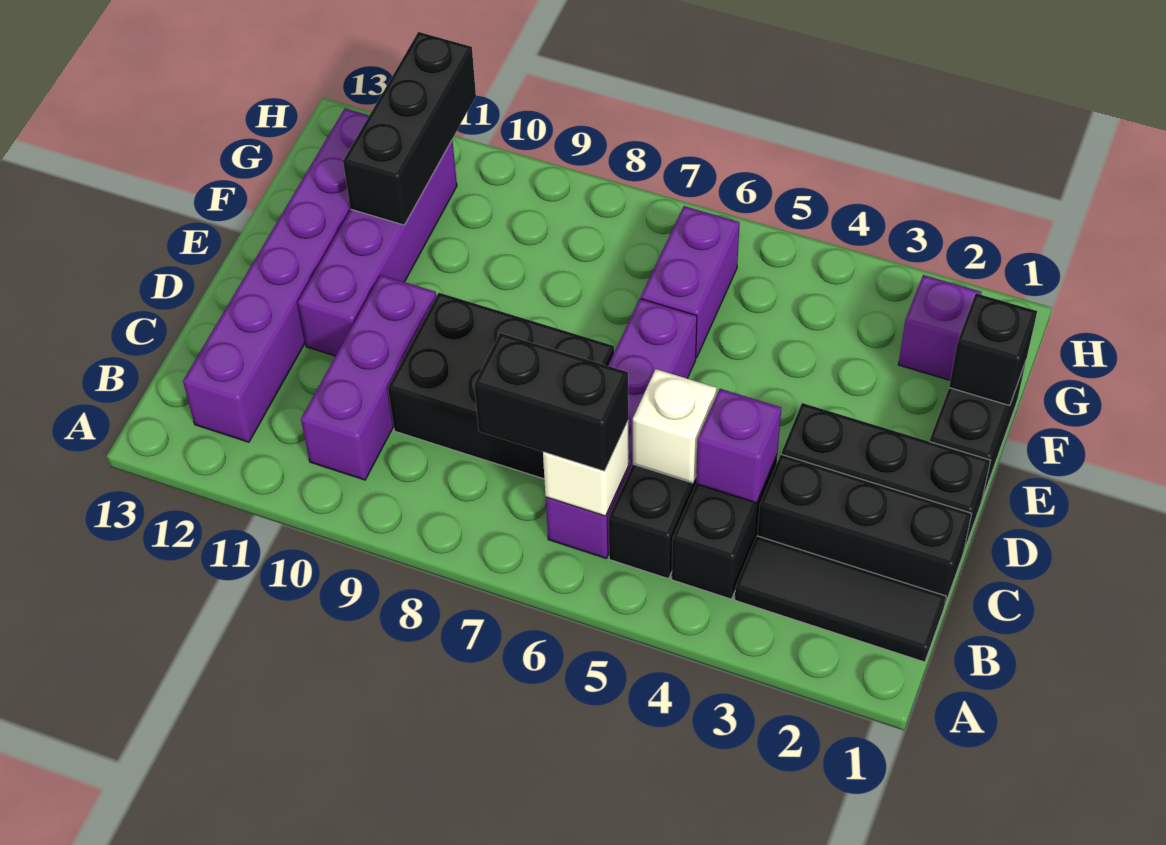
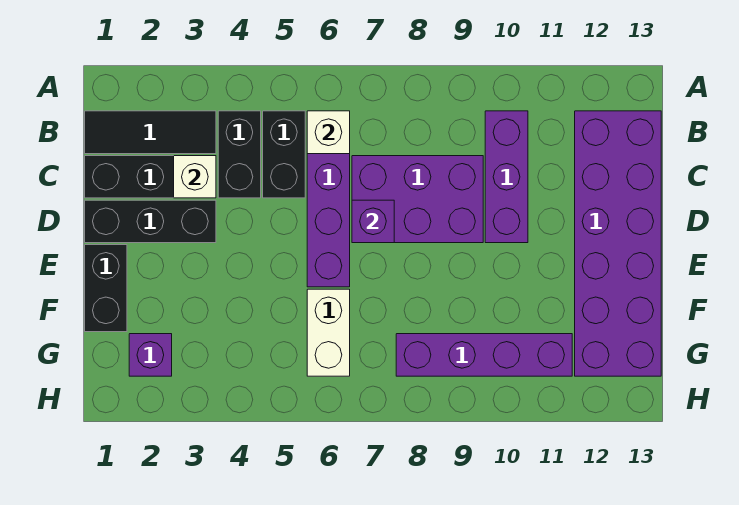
black 1x2 brick [474,333,628,471] -> none
purple 1x6 brick [183,109,369,442] -> purple 2x6 brick [575,111,661,376]
purple 1x1 brick [696,389,781,503] -> purple 1x1 brick moved to [352,200,394,243]
white 1x1 brick [633,369,717,483] -> white 1x1 brick moved to [174,156,216,198]
black 2x3 brick [388,293,614,479] -> purple 2x3 brick [352,156,483,243]
purple 1x4 brick [298,140,457,356] -> purple 1x4 brick turned to [396,334,572,376]
black 1x1 brick [949,293,1037,406] -> none
purple 1x2 brick [641,206,740,358] -> white 1x2 brick [307,289,350,376]
black 1x3 brick [343,32,476,225] -> none

